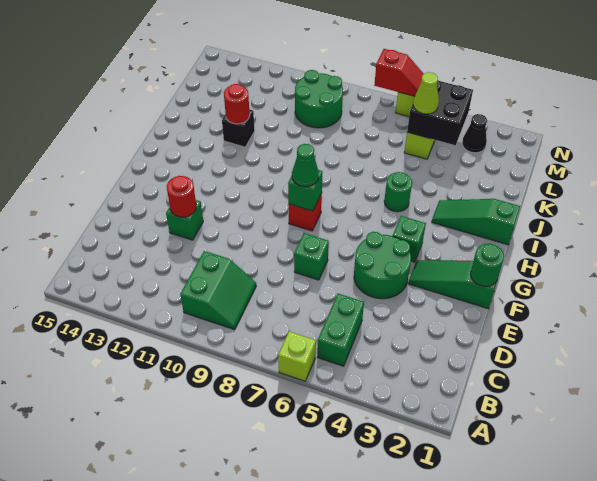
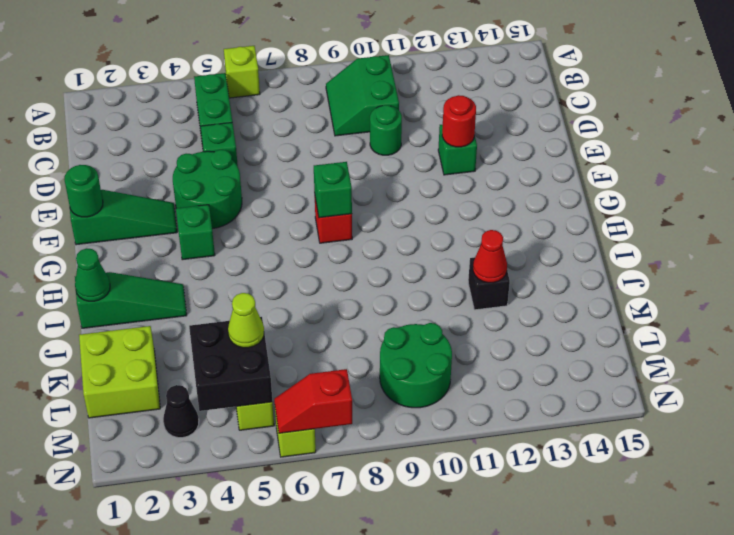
green 1x1 brick [294,233,329,280] -> green 1x1 brick moved to [201,122,238,166]
green 1x1 cone [292,144,319,187] -> green 1x1 cone moved to [75,248,110,301]
green 1x1 round brick [384,172,412,212] -> green 1x1 round brick moved to [370,105,402,155]
red 1x1 round brick [224,84,250,124] -> red 1x1 cone [473,230,507,283]
none -> lime 2x2 brick [79,326,160,418]

